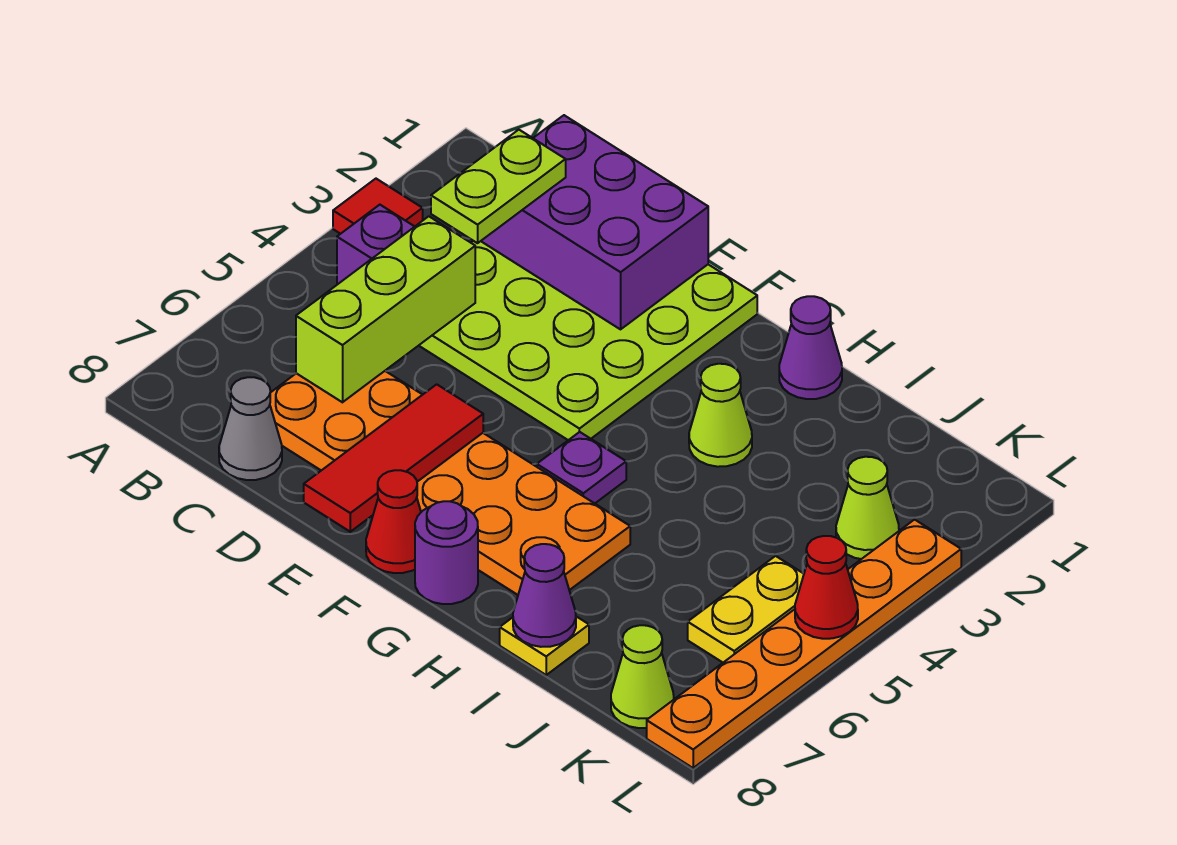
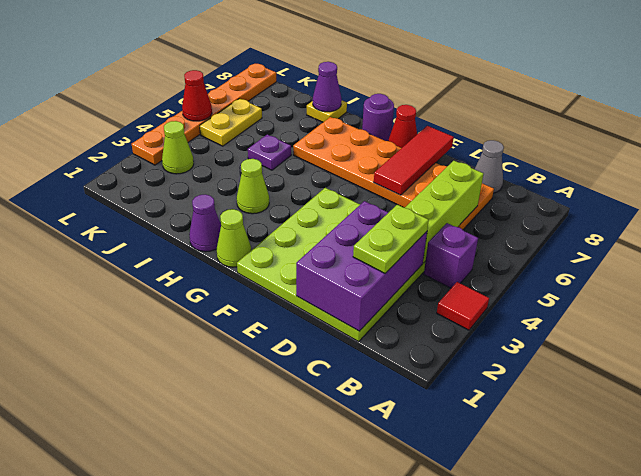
purple 2x3 brick [481,115,708,329] -> purple 2x3 brick turned to [296,201,427,331]
purple 1x1 plate [537,432,626,503] -> purple 1x1 plate moved to [248,134,291,170]
lime 1x1 cone [611,625,674,728] -> lime 1x1 cone moved to [217,209,251,267]

